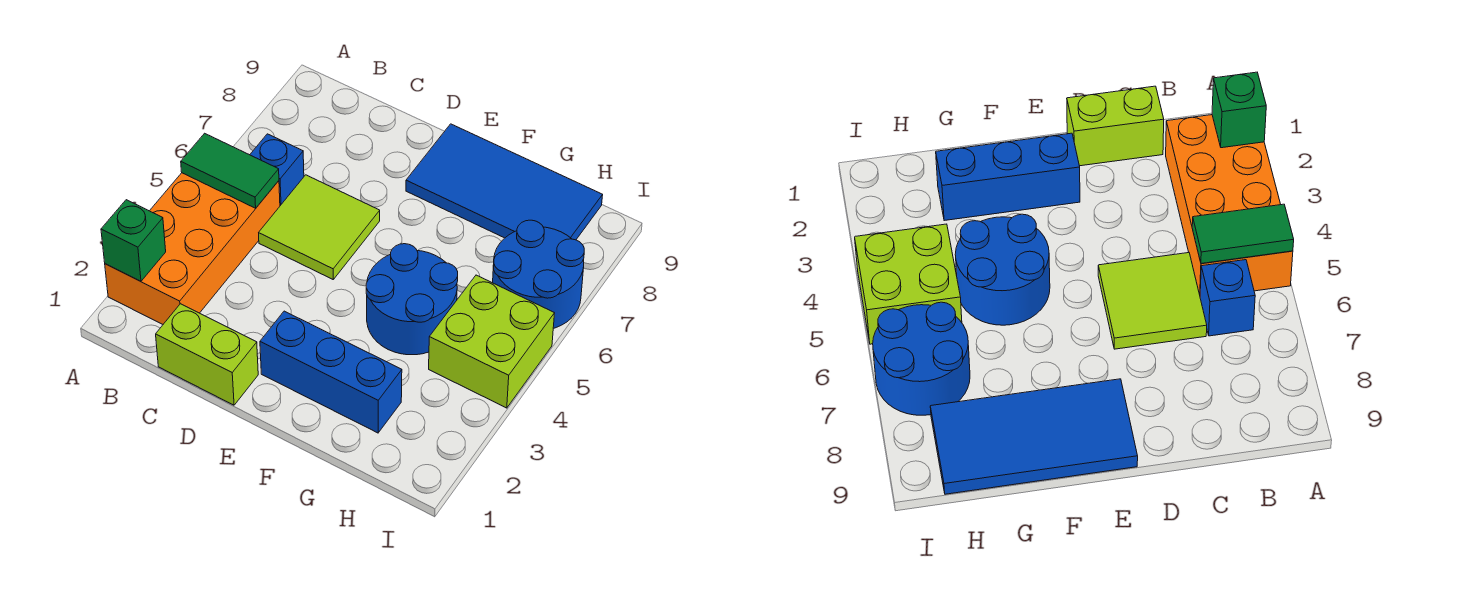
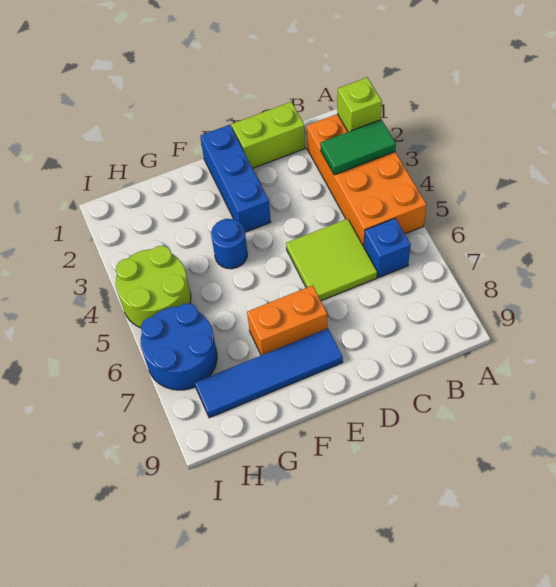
green 1x1 brick [101,200,166,281] -> lime 1x1 brick [337,77,382,132]
green 1x2 tile [181,133,279,208] -> green 1x2 tile moved to [320,120,396,175]
blue 1x3 brick [260,311,402,433] -> blue 1x3 brick turned to [200,125,271,232]
none -> orange 1x2 brick [247,285,327,355]
blue 2x4 tile [406,124,603,240] -> blue 1x4 tile [195,328,343,418]
blue 2x2 round brick [366,244,458,355] -> blue 1x1 round brick [211,219,247,269]
lime 2x2 brick [429,275,555,408] -> lime 2x2 round brick [116,246,191,328]

